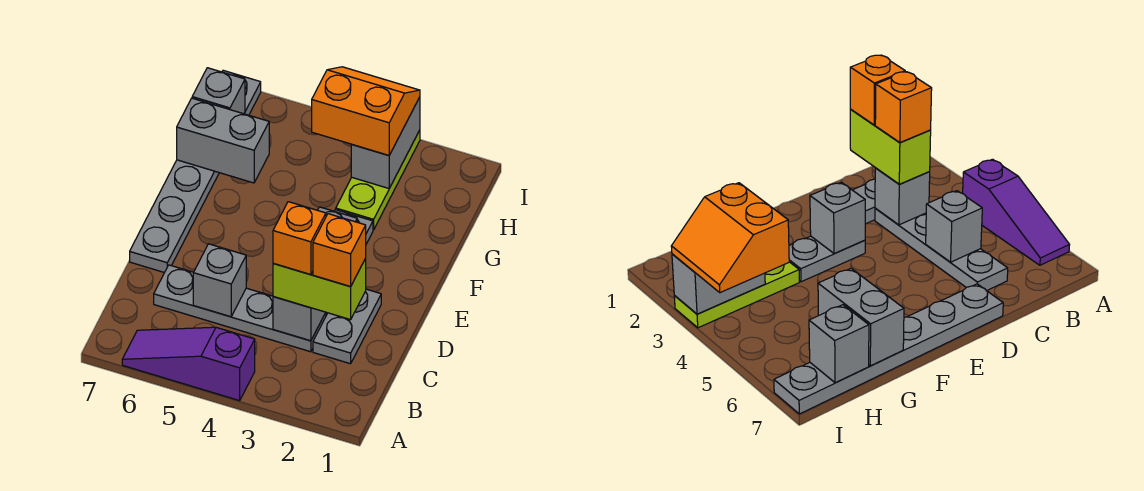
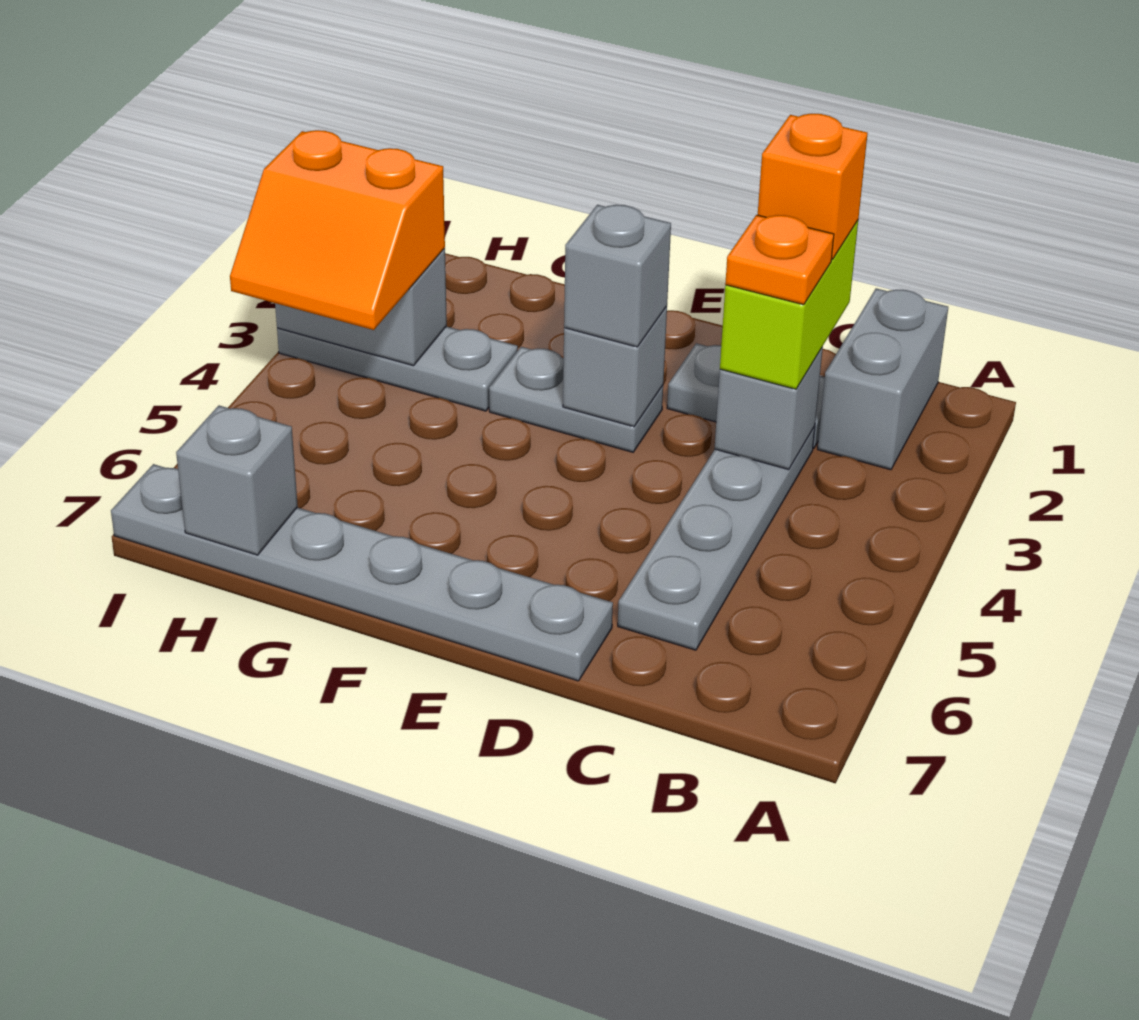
purple 1x3 slope [122,327,255,401] -> none
orange 1x1 brick [273,202,326,275] -> orange 1x1 plate [725,215,834,305]
grey 1x1 brick [193,244,246,317] -> grey 1x1 brick moved to [564,205,671,347]
lime 1x3 plate [336,130,420,230] -> grey 1x3 plate [277,326,518,411]
grey 1x2 brick [177,98,269,183] -> grey 1x2 brick moved to [818,288,948,470]
orange 2x2 slope [312,67,420,155] -> orange 2x2 slope turned to [230,130,445,330]

